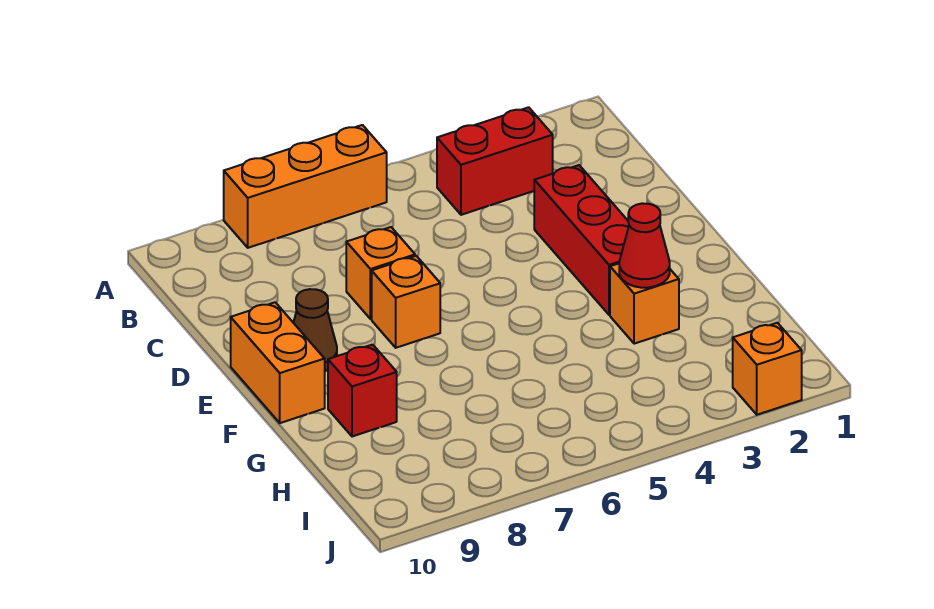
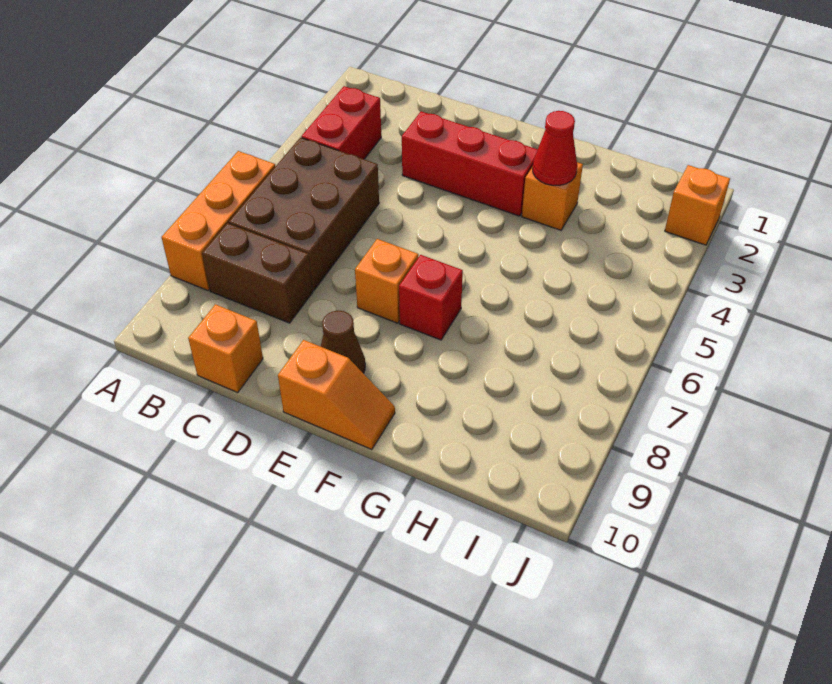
none -> brown 2x3 brick [229,138,379,291]
none -> brown 1x2 brick [202,223,313,323]
orange 1x1 brick [346,227,415,319] -> orange 1x1 brick moved to [188,304,263,392]
orange 1x2 brick [231,302,325,423] -> orange 1x2 slope [278,340,395,450]
red 1x1 brick [328,345,397,437] -> red 1x1 brick moved to [399,255,463,340]

